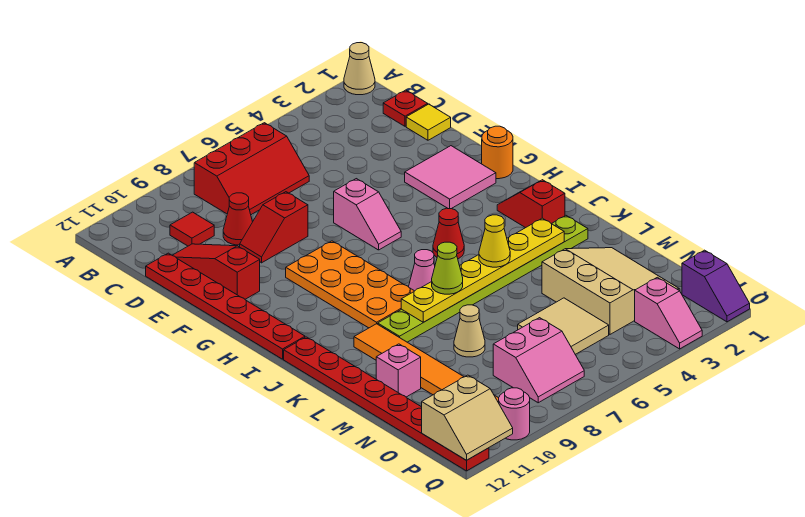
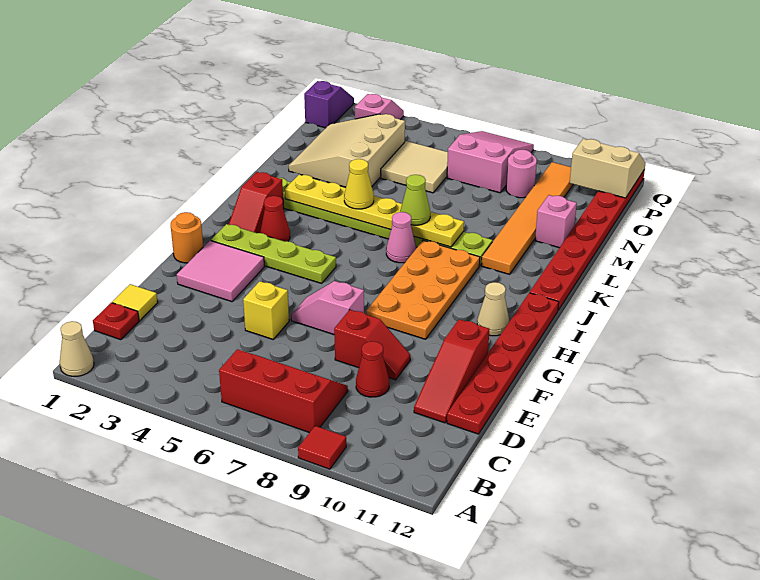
red 1x1 tile [170,212,214,246] -> red 1x1 tile moved to [298,426,346,469]
none -> yellow 1x1 brick [243,281,289,339]
pink 1x2 slope [334,179,401,250] -> pink 1x2 slope turned to [291,281,364,334]
none -> lime 1x4 plate [211,224,336,283]
red 1x1 cone [433,208,464,259] -> red 1x1 cone moved to [260,196,290,242]
tan 1x1 cone [454,305,485,357] -> tan 1x1 cone moved to [477,282,510,336]
pink 2x2 slope [493,318,584,403] -> pink 2x3 slope [447,131,534,193]
pink 1x1 round brick [499,388,530,440] -> pink 1x1 round brick moved to [506,149,537,198]

